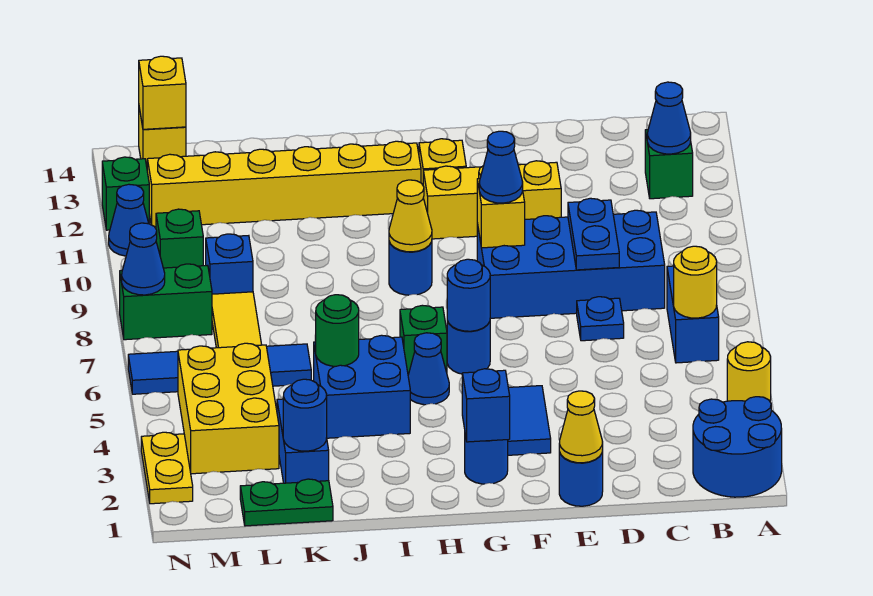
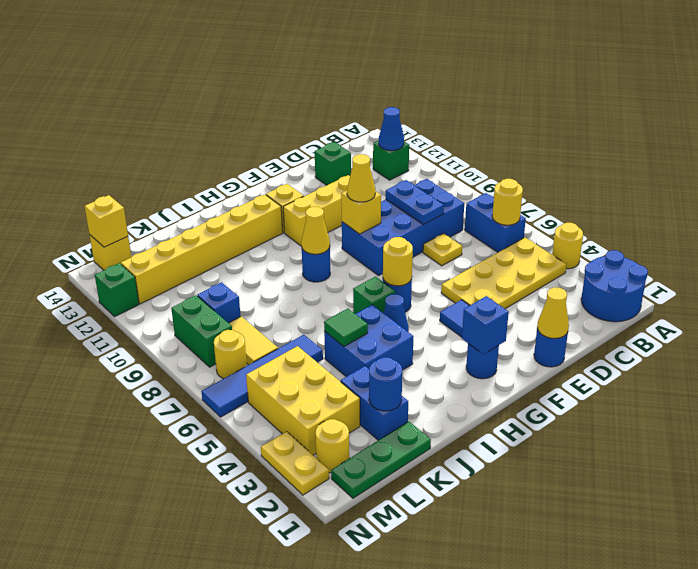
none -> yellow 2x4 plate [441,238,566,309]
blue 1x1 plate [577,297,624,341] -> yellow 1x1 plate [423,233,462,266]
blue 1x1 cone [479,131,523,203] -> yellow 1x1 cone [347,154,375,202]
blue 1x1 round brick [447,259,490,331] -> yellow 1x1 round brick [383,237,413,286]
green 1x1 round brick [316,295,359,366] -> green 1x1 tile [324,309,368,346]
green 1x2 plate [240,479,333,526] -> green 1x3 plate [331,422,431,498]
none -> yellow 1x1 round brick [315,419,349,473]
none -> yellow 1x1 round brick [214,330,247,379]
green 1x2 brick [120,264,212,340] -> green 1x2 brick turned to [171,295,232,367]
green 1x1 brick [156,209,203,268] -> green 1x1 brick moved to [315,142,351,185]
blue 1x1 cone [122,223,165,295] -> none
blue 1x1 cone [109,184,149,256] -> none

